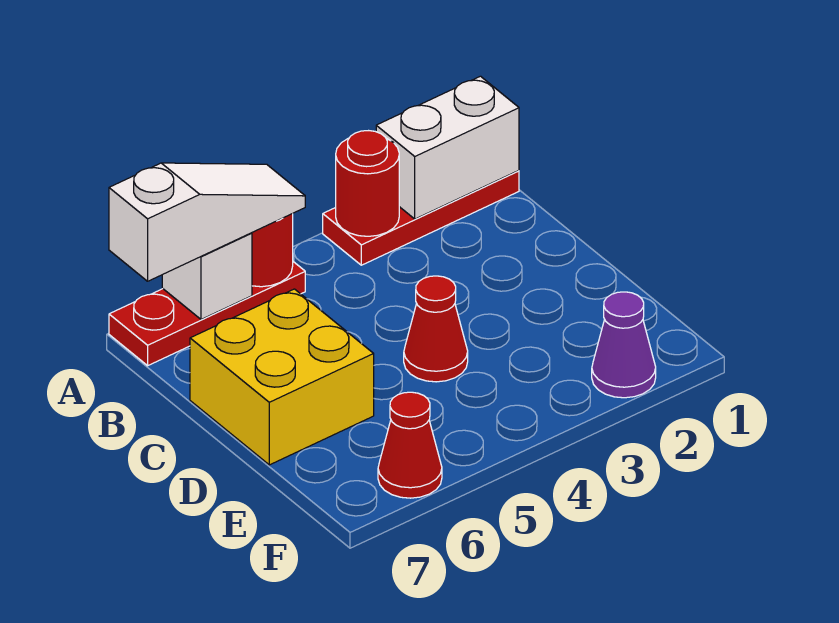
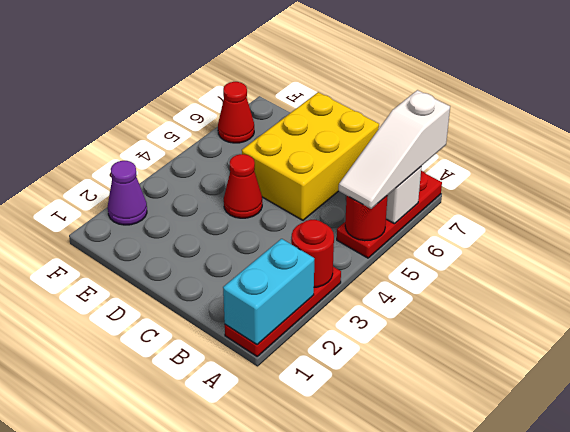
white 1x2 brick [376,76,519,219] -> cyan 1x2 brick [223,239,314,345]
yellow 2x2 brick [190,289,374,465] -> yellow 2x3 brick [242,92,379,220]

